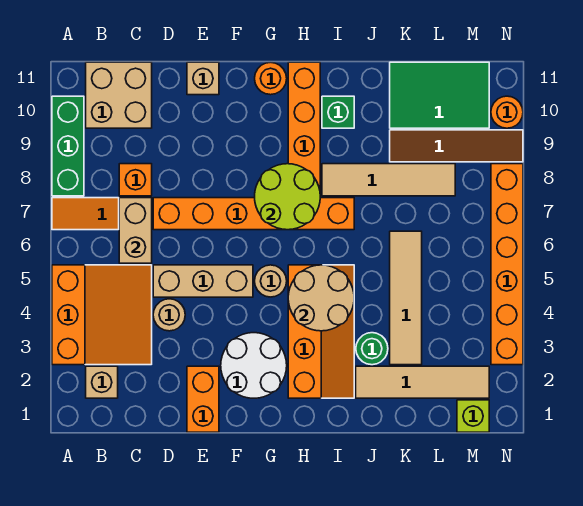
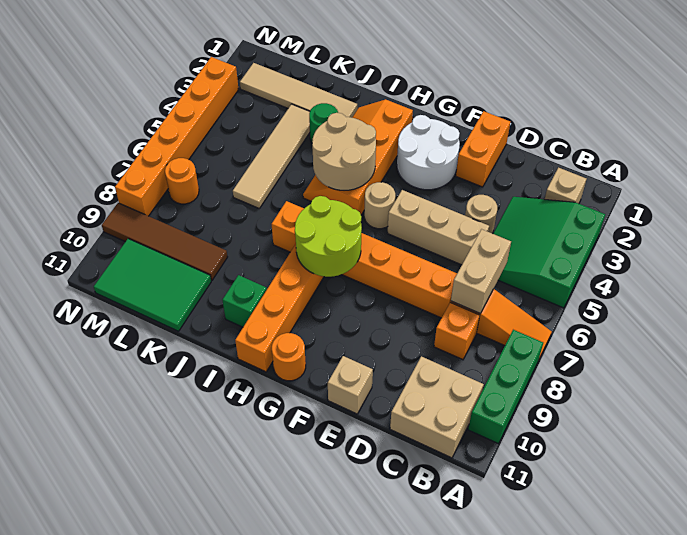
orange 3x3 slope [52,265,152,365] -> green 3x3 slope [493,197,605,308]
tan 1x4 tile [322,164,455,196] -> none
lime 1x1 brick [457,400,489,432] -> none
orange 1x1 round brick [491,96,523,128] -> orange 1x1 round brick moved to [165,158,199,204]

